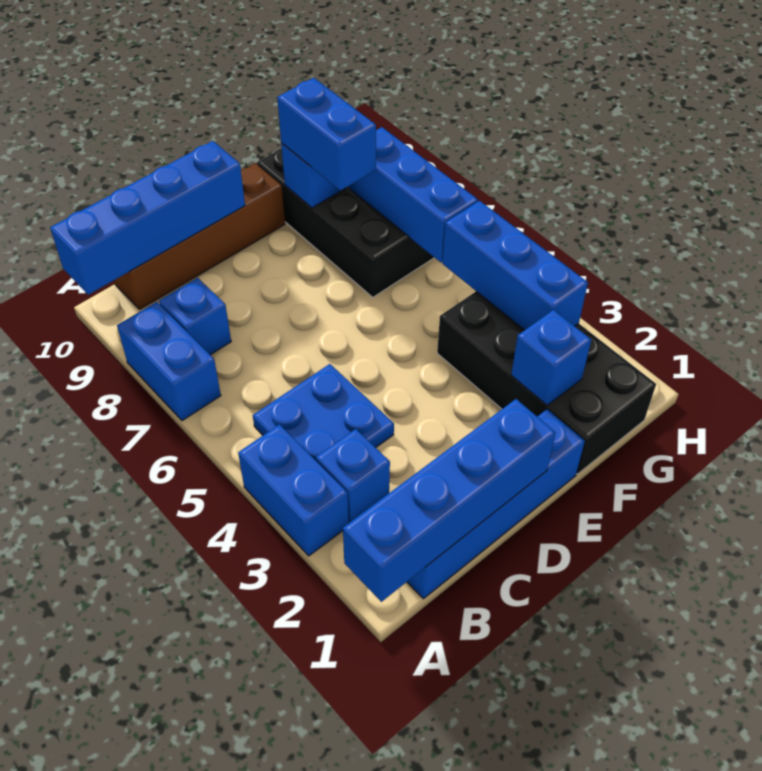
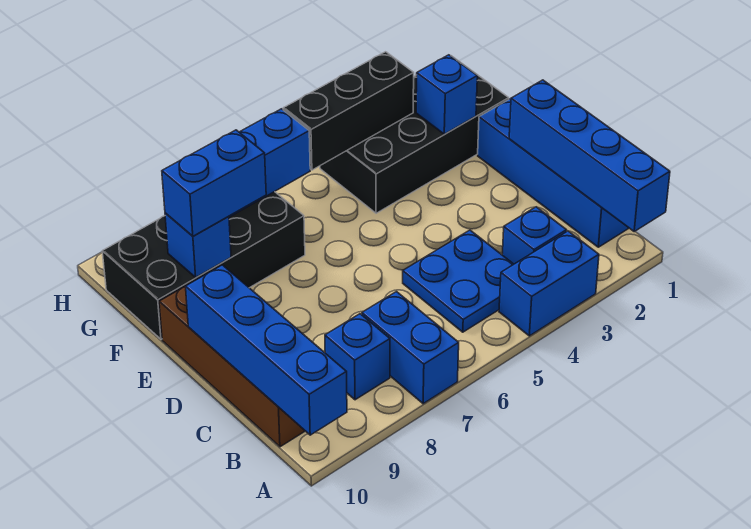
blue 1x2 brick [117,302,221,421] -> blue 1x2 brick turned to [362,292,459,404]
blue 1x3 brick [442,201,588,330] -> black 1x3 brick [283,52,414,170]

